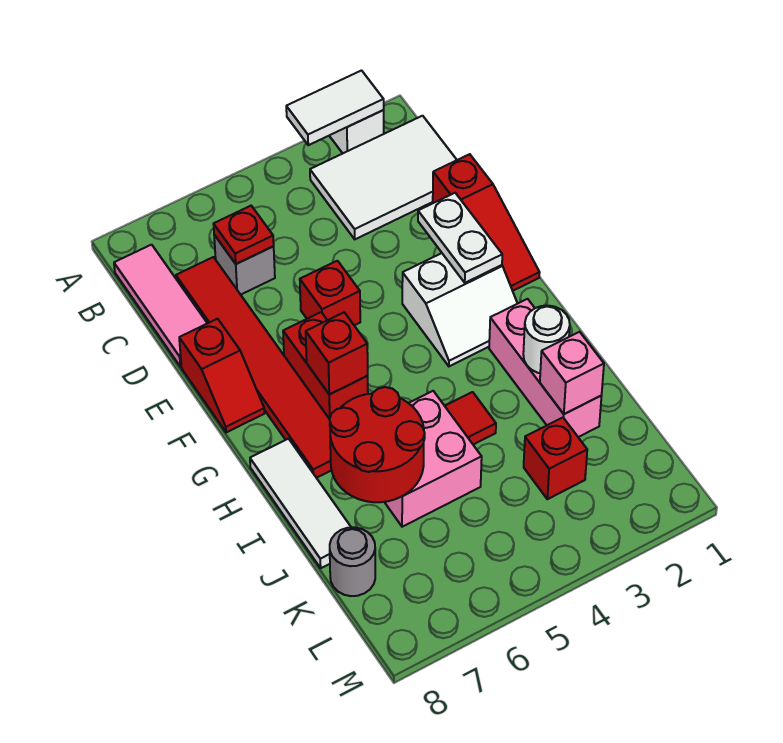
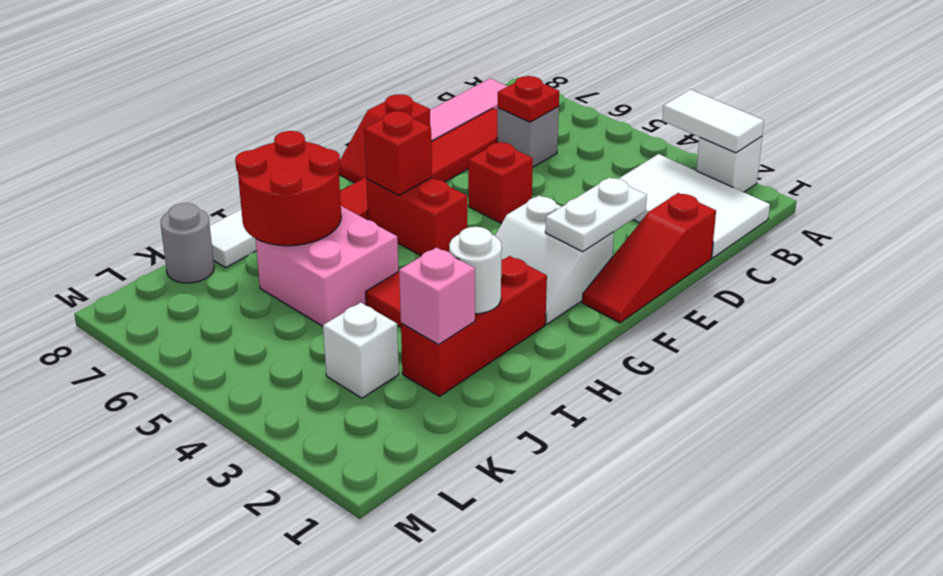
red 1x2 brick [283,312,368,419] -> red 1x2 brick turned to [366,178,467,256]
pink 1x3 brick [489,299,602,437] -> red 1x3 brick [401,256,547,396]
red 1x1 brick [524,418,587,499] -> white 1x1 brick [323,303,399,398]

